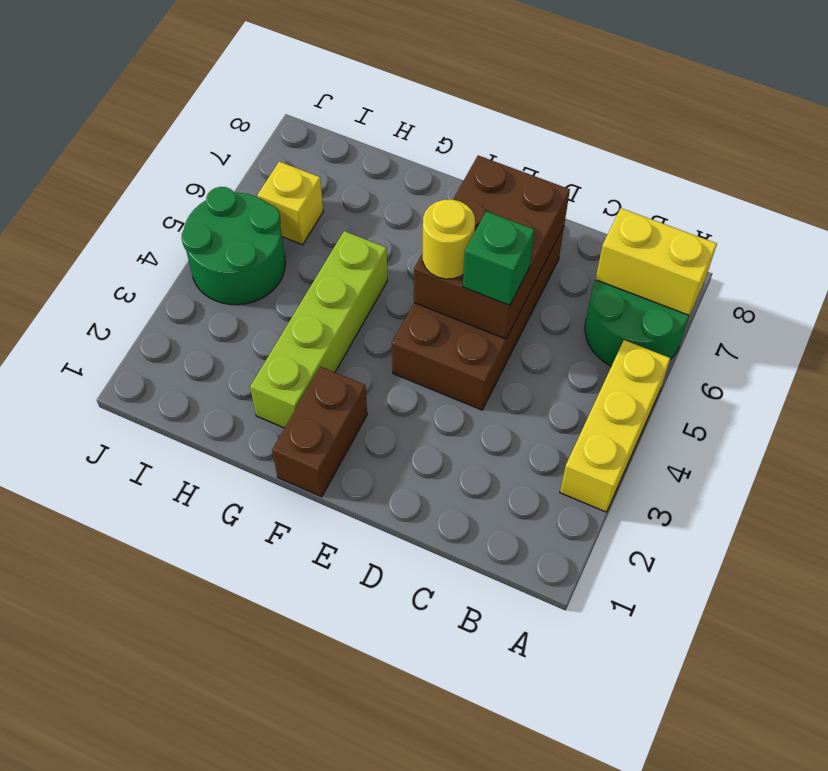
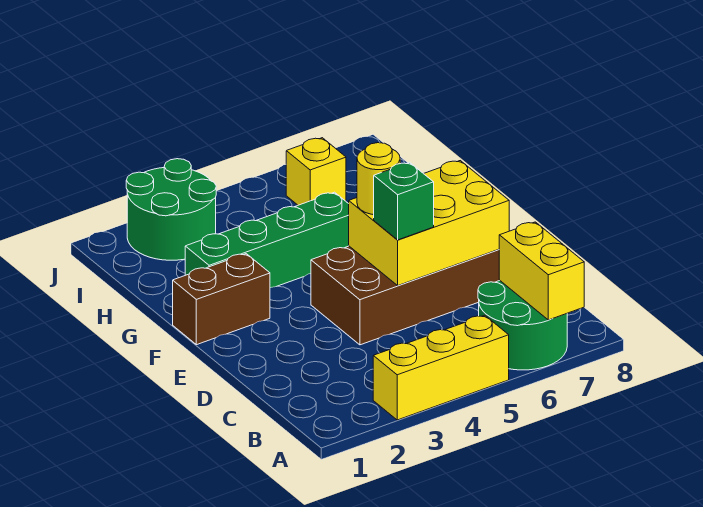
brown 2x3 brick [414,156,570,339] -> yellow 2x3 brick [349,161,509,285]
lime 1x4 brick [250,231,388,428] -> green 1x4 brick [185,192,349,288]
green 2x2 round brick [182,187,285,305] -> green 2x2 round brick moved to [126,159,216,260]

